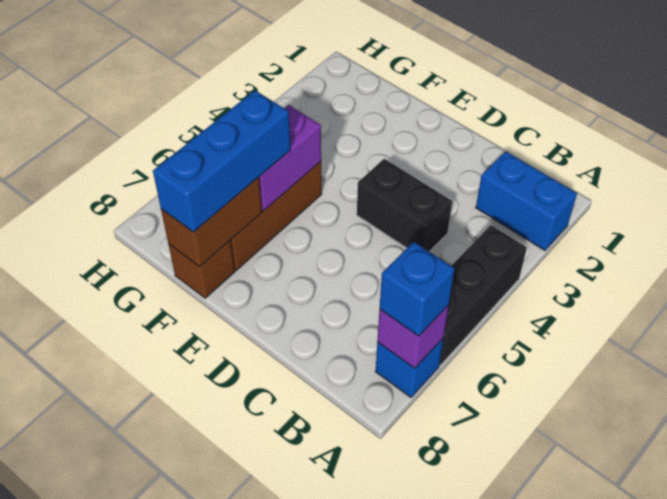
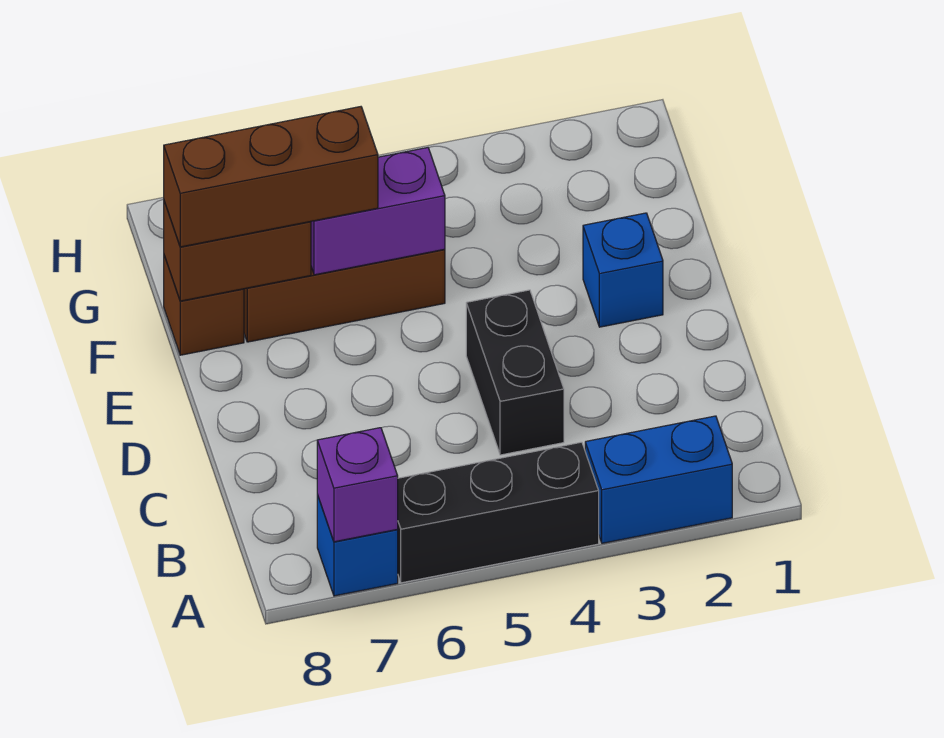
blue 1x2 brick [476,151,577,250] -> blue 1x2 brick turned to [585,416,732,543]
blue 1x1 brick [380,242,455,336] -> blue 1x1 brick moved to [583,213,663,327]
blue 1x3 brick [153,90,290,232] -> brown 1x3 brick [164,107,378,247]

